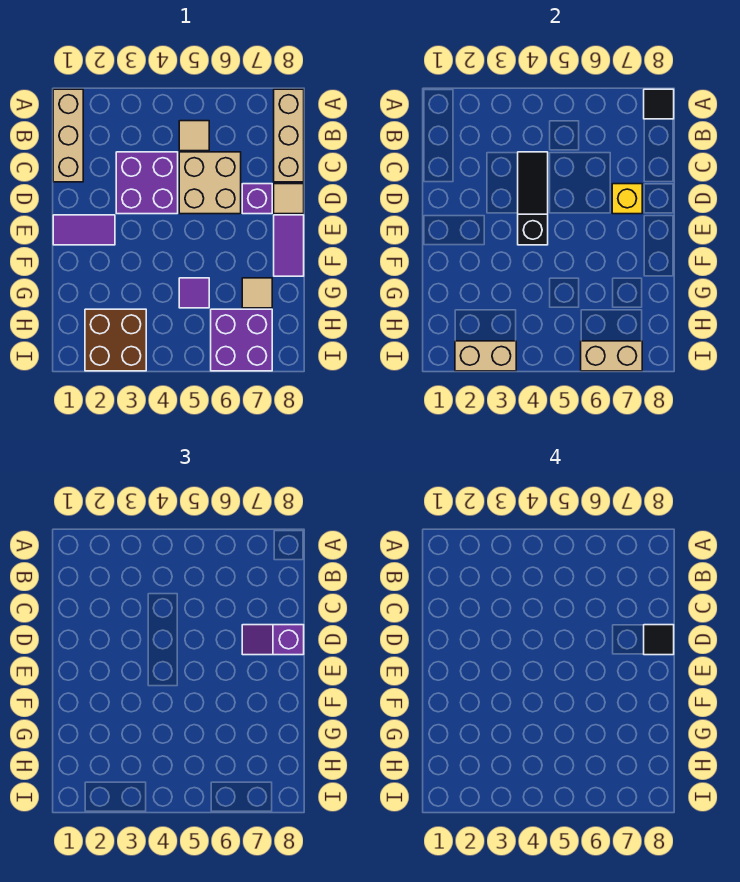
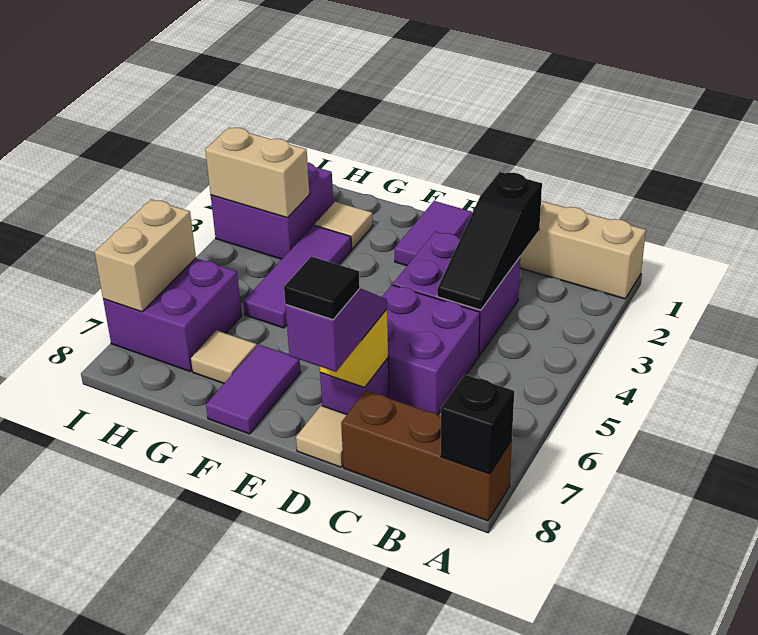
tan 1x3 brick [274,89,304,182] -> brown 1x3 brick [341,391,512,521]
black 1x1 tile [644,89,674,119] -> black 1x1 brick [441,375,514,474]
tan 1x1 tile [179,121,209,151] -> tan 1x1 tile moved to [314,202,373,249]
black 1x3 slope [518,152,548,245] -> black 1x3 slope turned to [437,172,542,310]
tan 2x2 brick [179,152,241,214] -> purple 2x2 brick [382,285,480,415]
purple 1x2 tile [274,215,304,276] -> purple 1x2 tile turned to [206,345,301,434]
purple 1x1 tile [179,278,209,308] -> purple 1x3 tile [244,225,352,328]
brown 2x2 brick [85,309,146,371] -> purple 2x2 brick [211,163,333,259]
tan 1x2 brick [455,341,516,371] -> tan 1x2 brick turned to [205,128,310,217]

